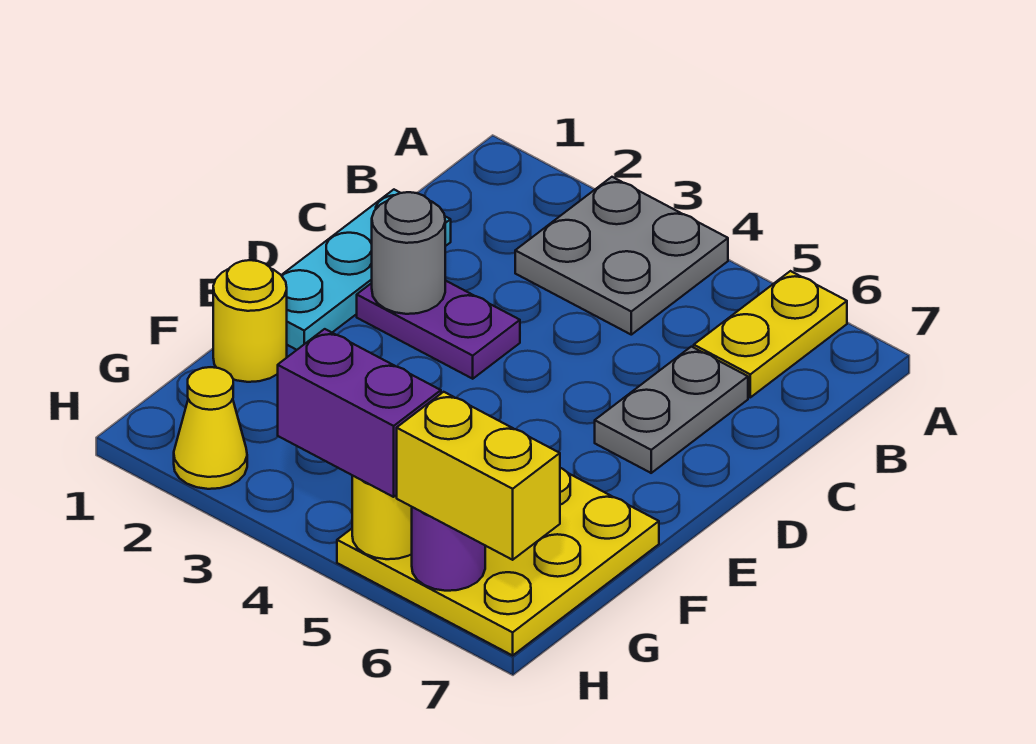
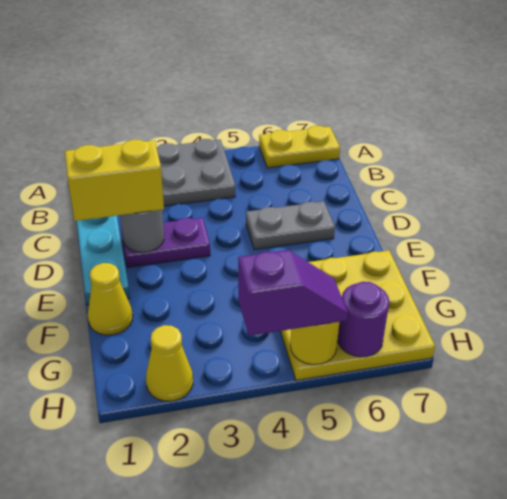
yellow 1x2 plate [694,271,847,397] -> yellow 1x2 plate turned to [259,126,340,168]
grey 1x2 plate [595,347,748,473] -> grey 1x2 plate turned to [246,201,335,250]
yellow 1x1 round brick [213,260,287,382] -> yellow 1x1 cone [88,263,133,335]
purple 1x2 brick [278,329,441,497] -> purple 1x2 slope [238,250,348,336]
yellow 1x2 brick [397,392,560,560] -> yellow 1x2 brick moved to [65,140,164,221]

